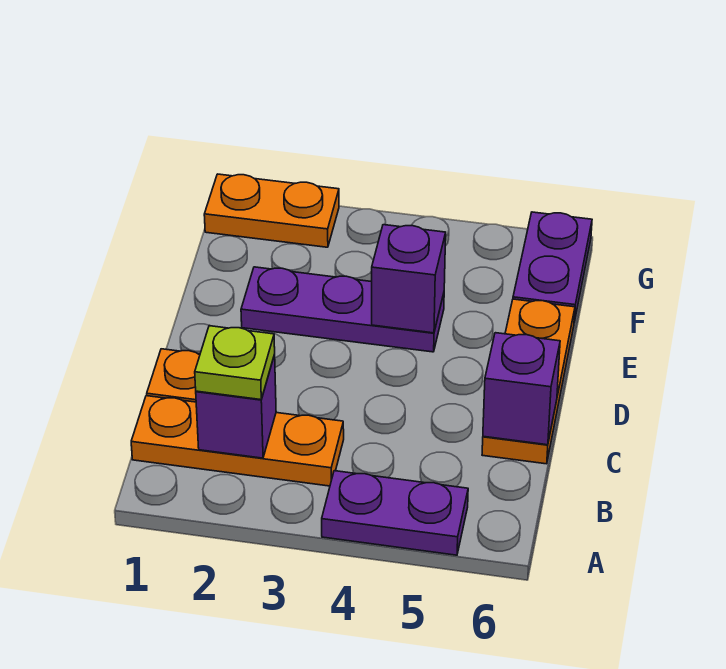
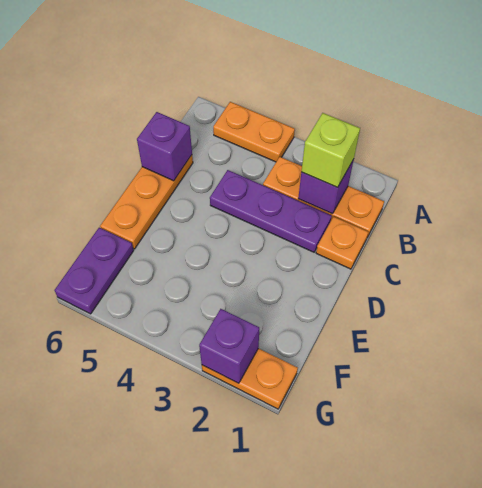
purple 1x2 plate [322,471,468,555] -> orange 1x2 plate [213,102,295,162]
lime 1x1 plate [195,326,275,400] -> lime 1x1 brick [301,113,360,187]
purple 1x3 plate [241,267,444,352] -> purple 1x3 plate moved to [210,170,332,252]
purple 1x1 brick [372,225,446,333] -> purple 1x1 brick moved to [199,309,259,383]

